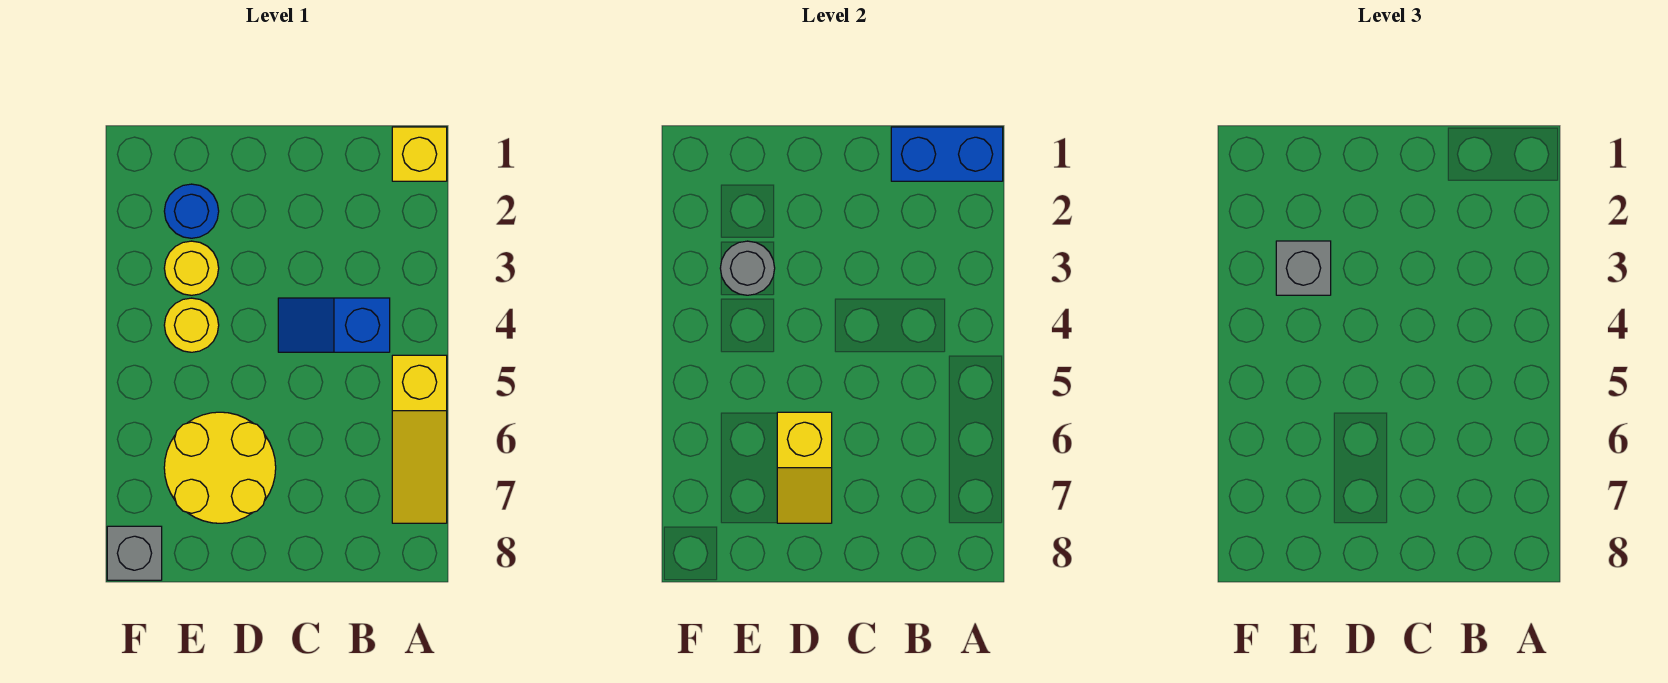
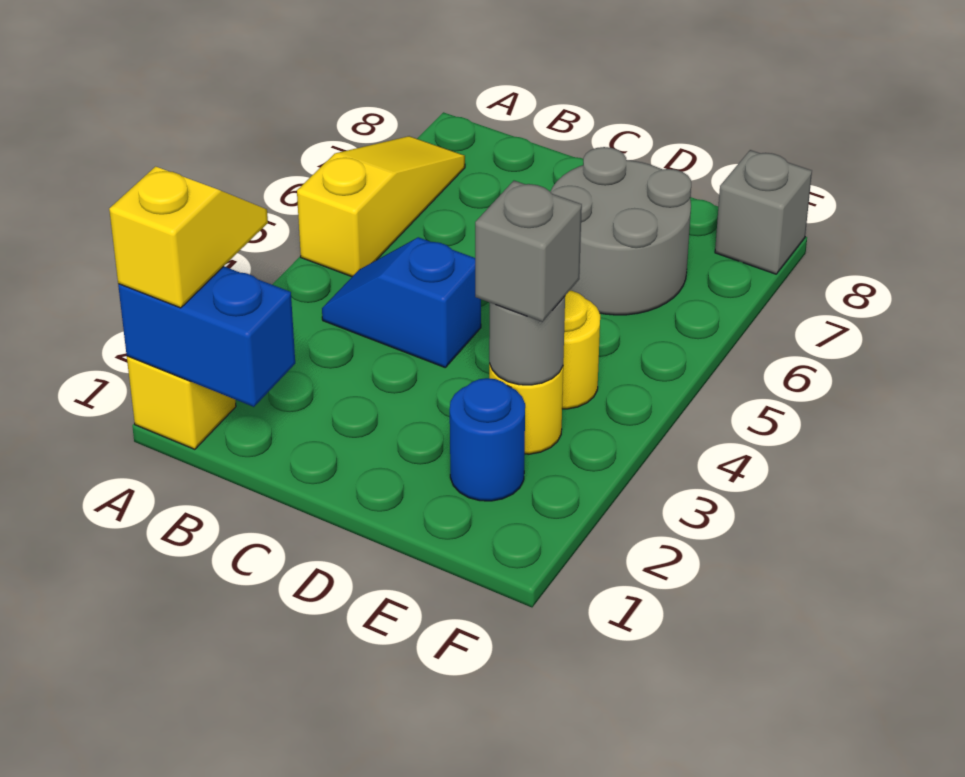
blue 1x2 slope [278,298,390,352] -> blue 1x2 slope turned to [322,237,481,367]
yellow 2x2 round brick [164,412,276,523] -> grey 2x2 round brick [551,147,691,315]
yellow 1x2 slope [777,412,832,523] -> yellow 1x2 slope moved to [109,167,268,308]

